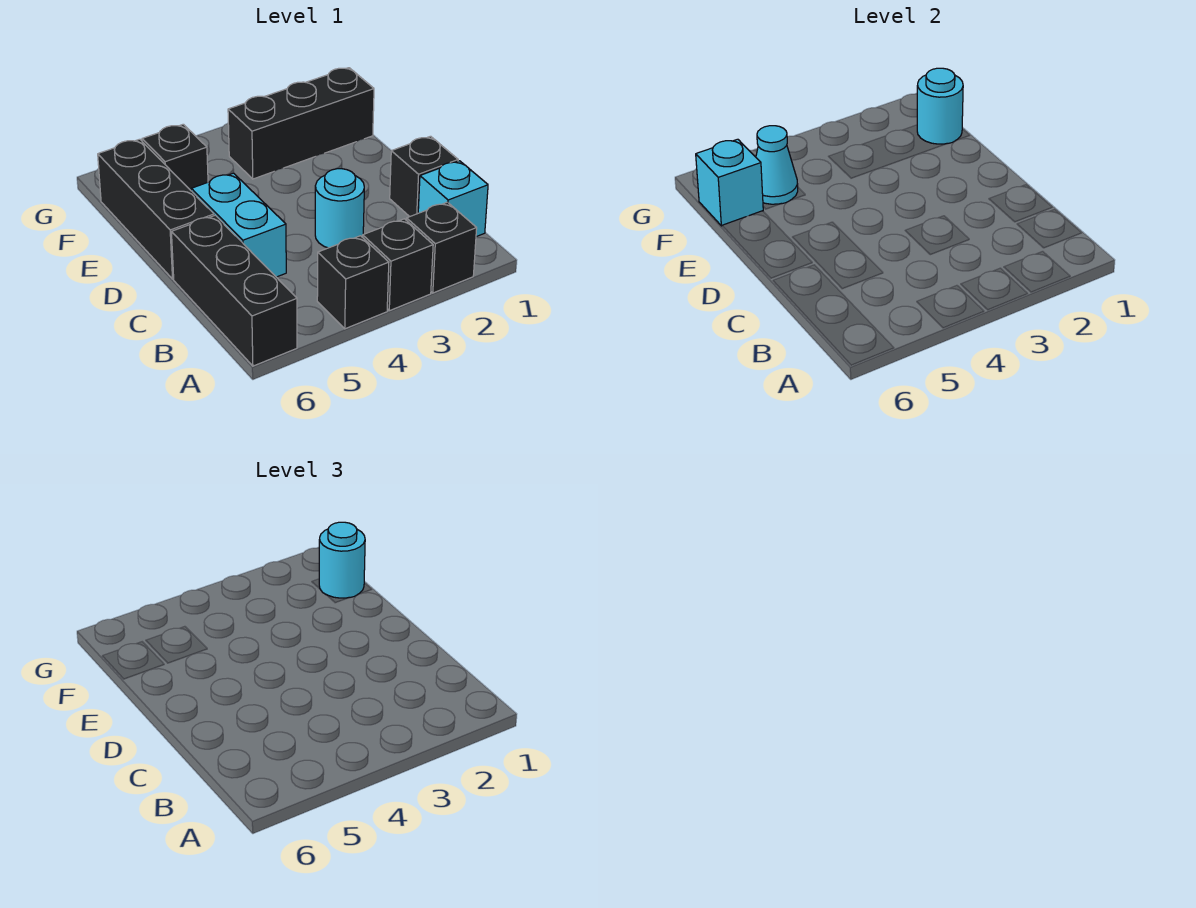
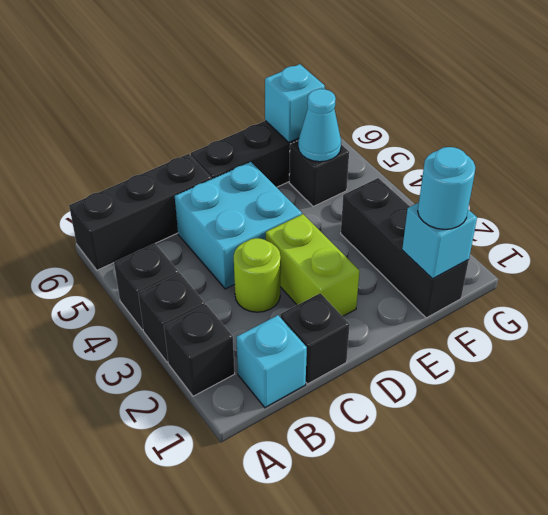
cyan 1x1 round brick [315,169,364,248] -> lime 1x1 round brick [234,238,281,312]
cyan 1x2 brick [191,173,286,277] -> cyan 2x2 brick [175,162,302,289]
none -> lime 1x2 brick [266,214,360,316]
cyan 1x1 round brick [917,68,963,144] -> cyan 1x1 brick [402,203,477,279]

